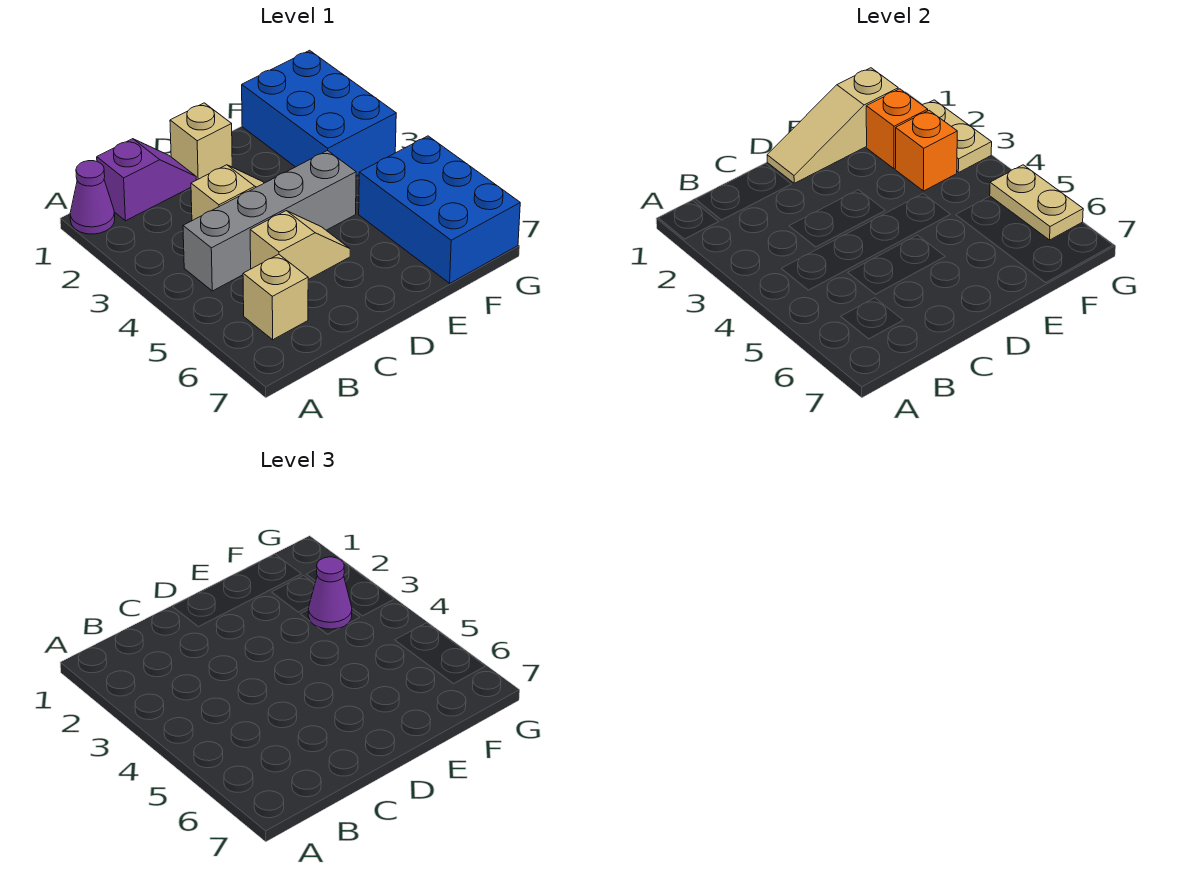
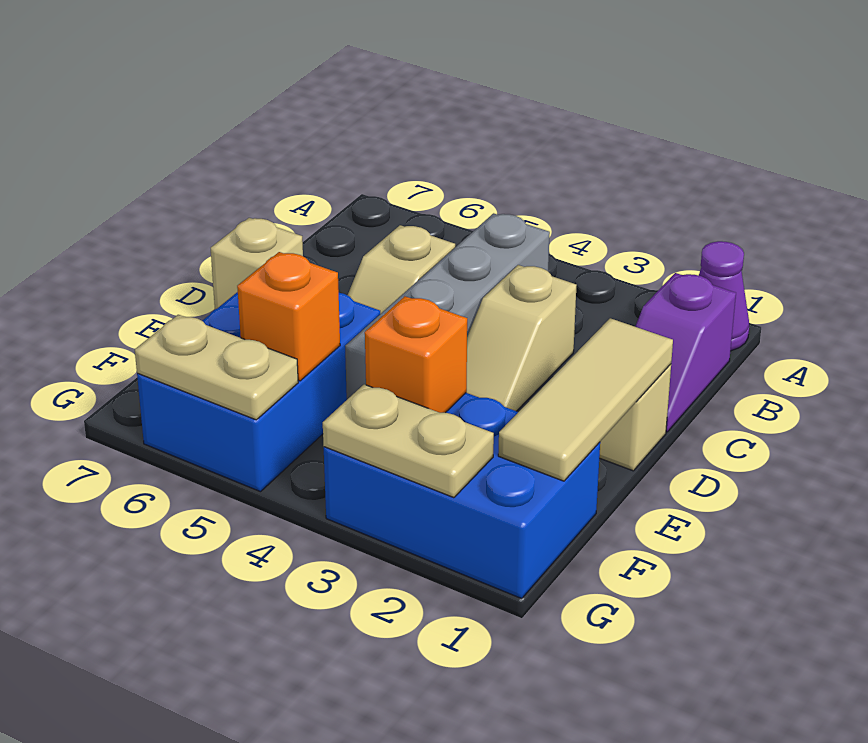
tan 1x1 brick [243,254,308,340] -> tan 1x1 brick moved to [211,218,303,309]
tan 1x3 slope [767,68,898,183] -> tan 1x3 tile [498,318,673,481]
orange 1x1 brick [866,89,928,169] -> orange 1x1 brick moved to [237,252,340,381]
purple 1x1 cone [308,557,352,629] -> none
blue 2x3 brick [359,136,520,283] -> blue 2x3 brick turned to [137,292,380,492]

